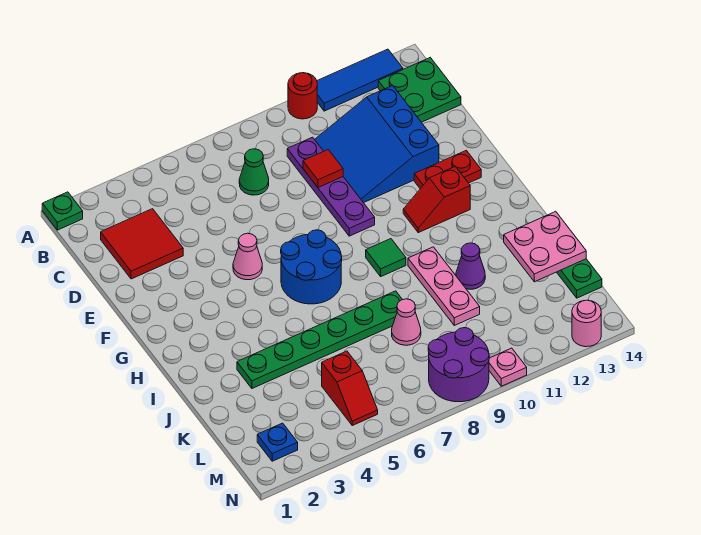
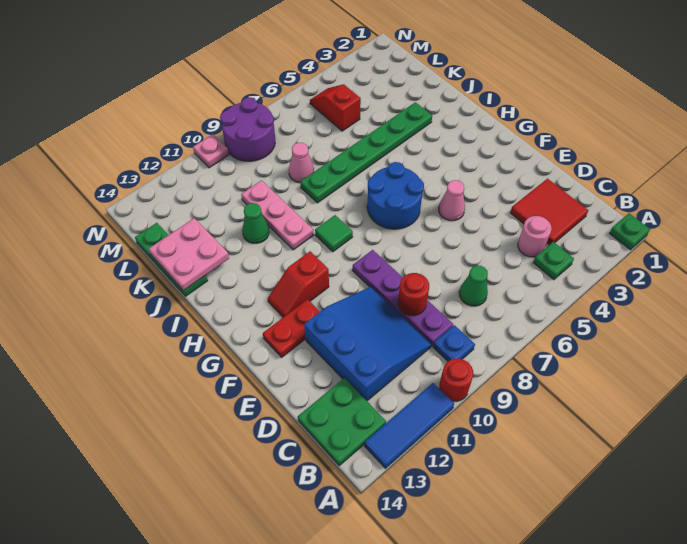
none -> green 1x1 plate [533,242,574,280]
red 1x1 tile [303,150,343,187] -> red 1x1 round brick [398,273,429,316]
red 1x2 slope [403,167,470,233] -> red 1x2 slope turned to [268,251,329,317]
purple 1x1 cone [456,243,485,289] -> green 1x1 cone [242,203,269,244]
blue 1x1 plate [257,423,298,461] -> blue 1x1 plate moved to [433,325,475,361]
pink 1x1 round brick [572,300,601,347] -> pink 1x1 round brick moved to [518,216,552,257]

